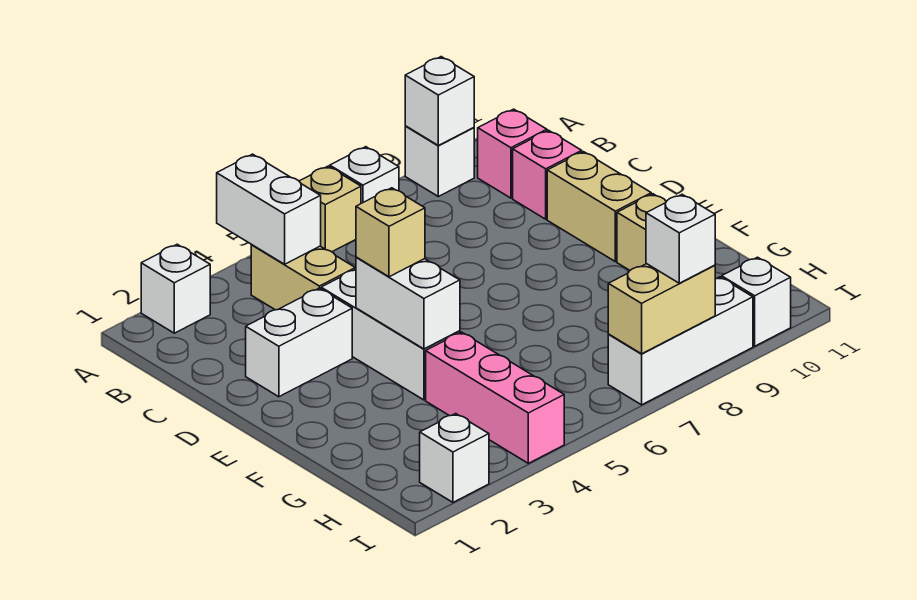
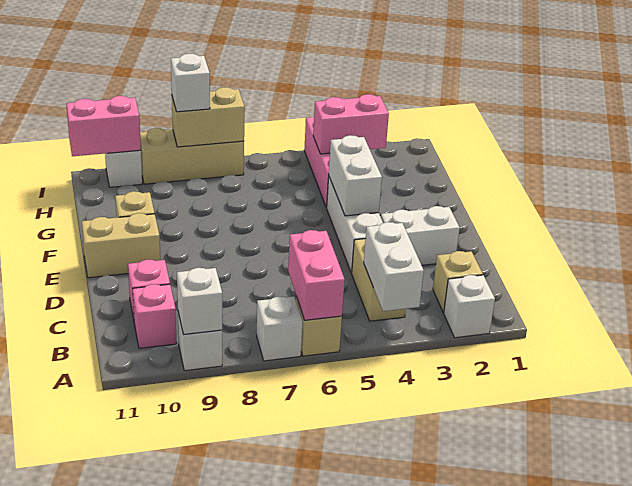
none -> pink 1x2 brick [288,230,345,320]
tan 1x2 brick [547,152,651,262] -> tan 1x2 brick turned to [82,213,160,278]
tan 1x1 brick [356,188,425,277] -> tan 1x1 brick moved to [433,251,483,313]
none -> pink 1x2 brick [313,94,389,154]
white 1x1 brick [420,414,489,502] -> none
white 1x3 brick [608,277,753,405] -> tan 1x3 brick [140,128,244,184]
none -> pink 1x2 brick [66,96,141,156]

